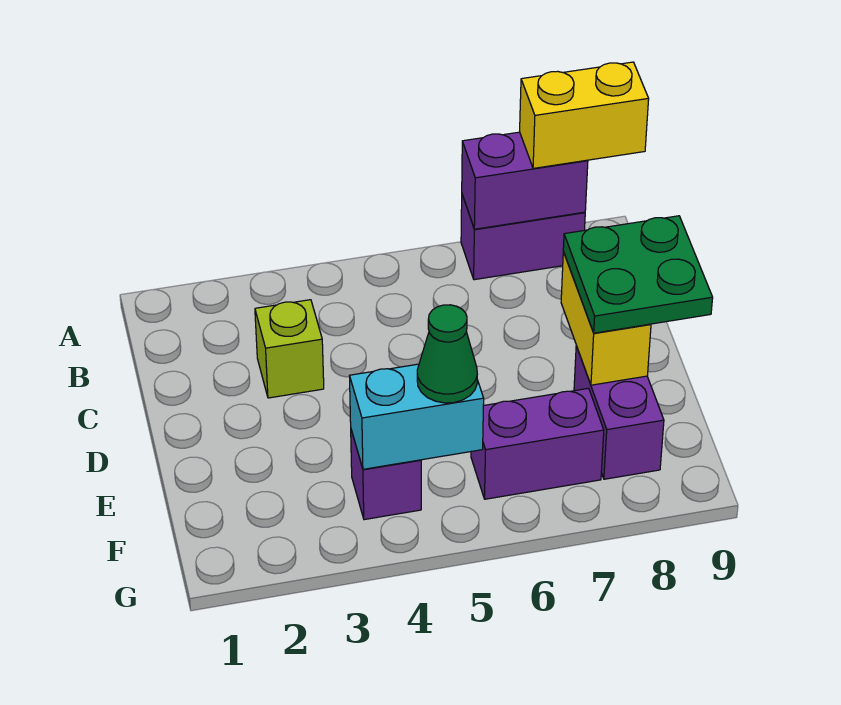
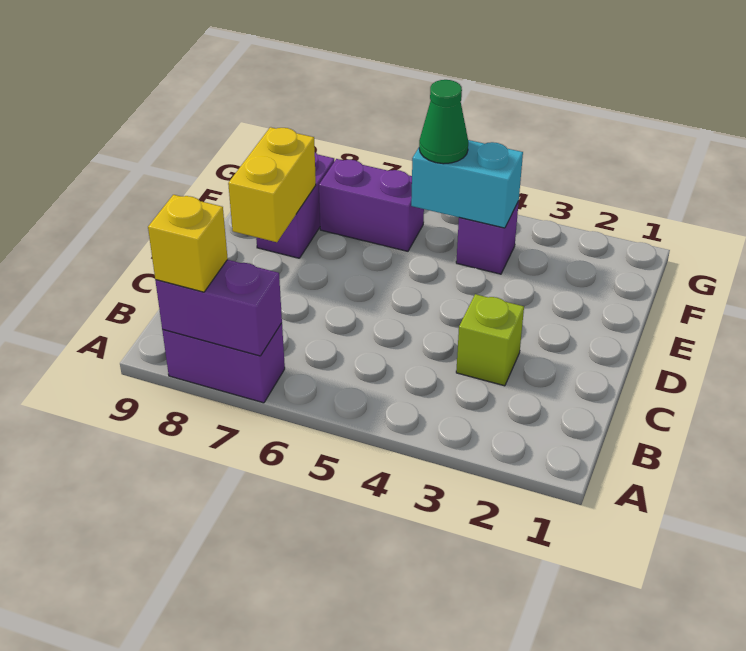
yellow 1x2 brick [520,62,649,168] -> yellow 1x1 brick [148,195,228,292]
green 2x2 plate [563,216,713,333] -> none

